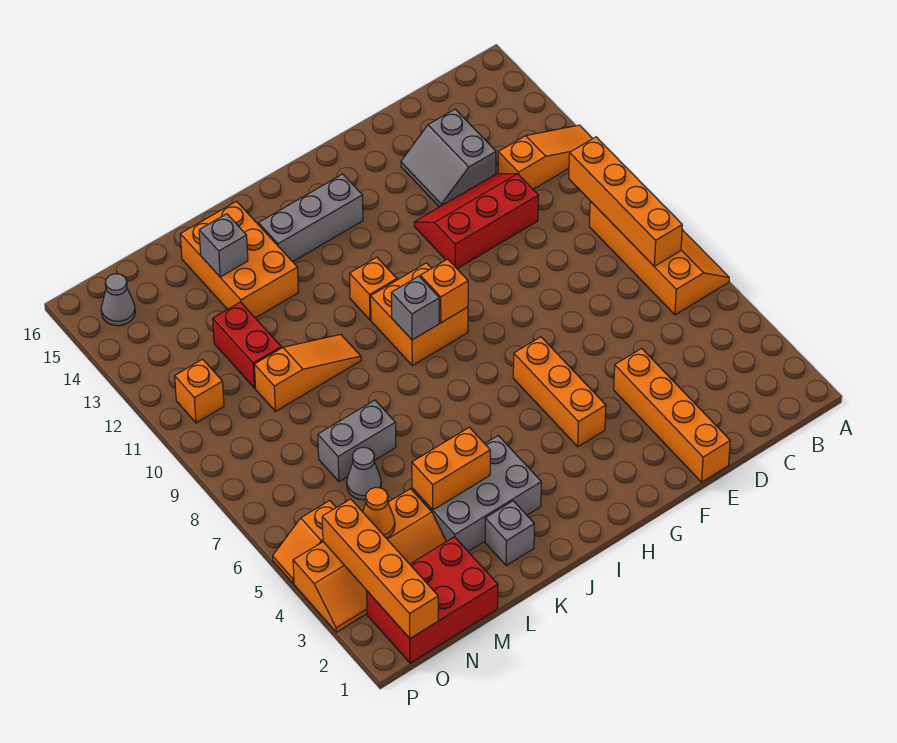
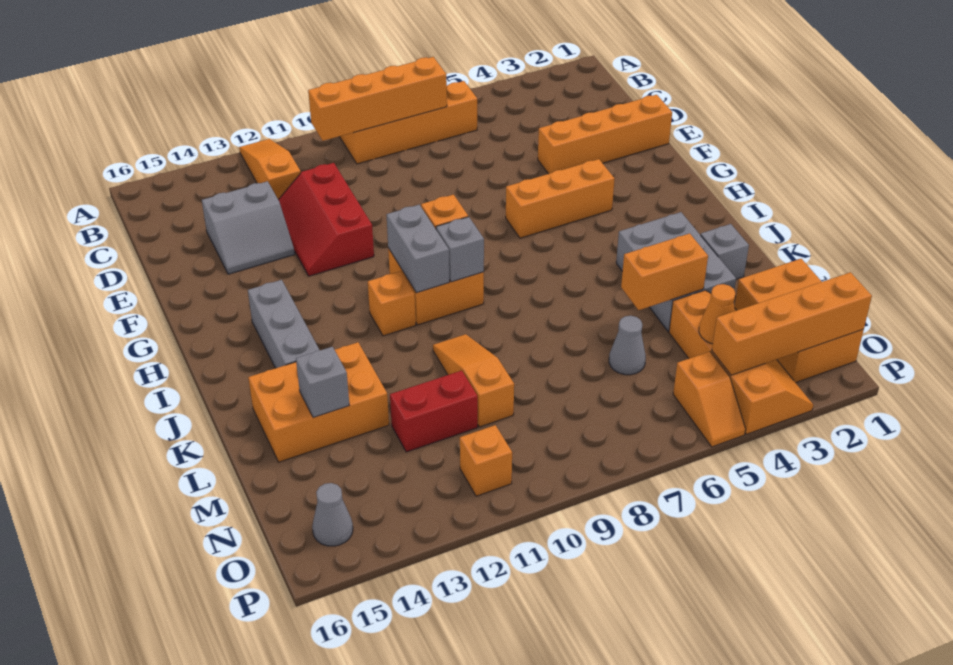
orange 1x2 brick [412,427,490,510] -> orange 1x2 brick turned to [621,233,708,310]
grey 1x2 brick [318,400,396,482] -> grey 1x2 brick moved to [387,205,449,293]
red 2x3 brick [367,537,498,663] -> orange 2x3 brick [734,259,864,383]

